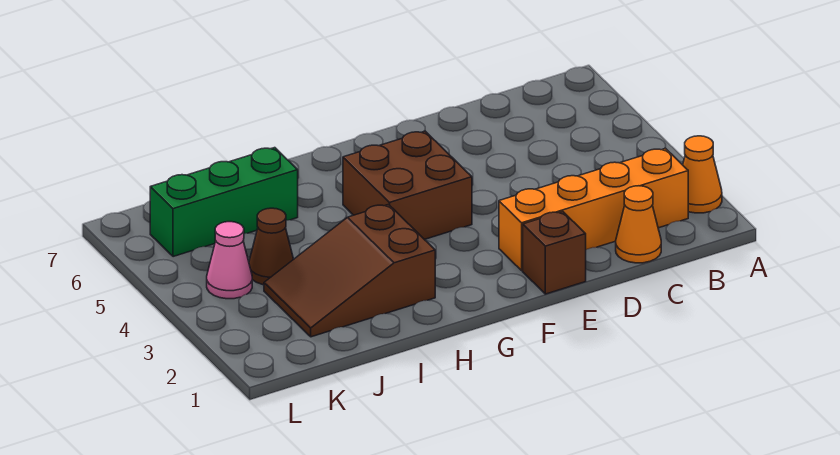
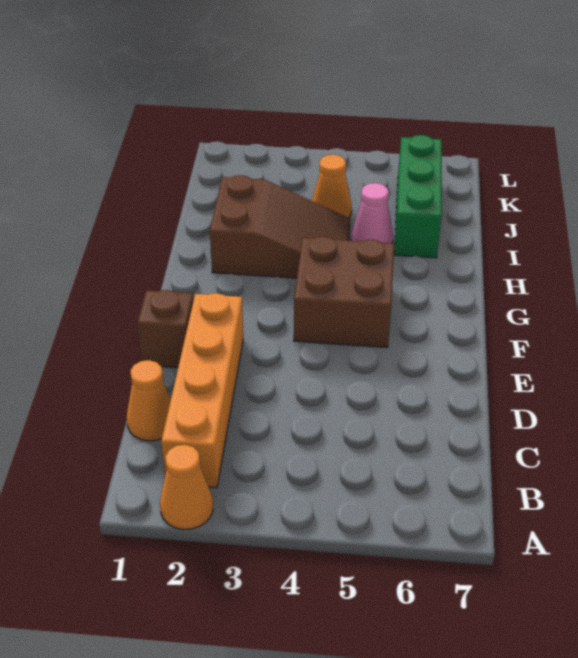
brown 2x3 slope [264,205,435,337] -> brown 2x3 slope turned to [210,175,351,278]
brown 1x1 cone [249,208,294,285] -> orange 1x1 cone [312,155,352,218]
pink 1x1 cone [207,222,252,299] -> pink 1x1 cone moved to [351,183,393,243]

